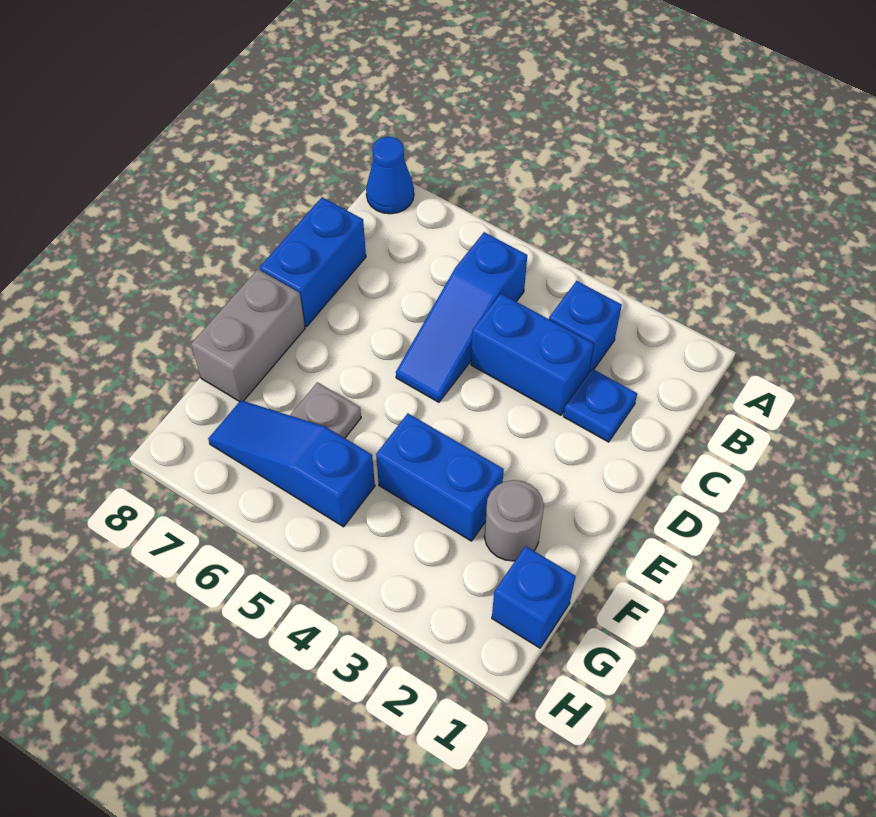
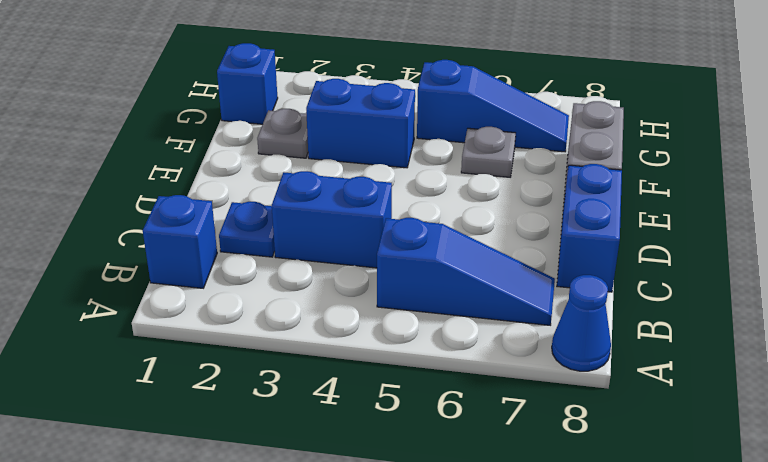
blue 1x1 brick [549,281,622,372] -> blue 1x1 brick moved to [143,195,217,288]
blue 1x3 slope [396,232,527,402] -> blue 1x3 slope turned to [377,218,555,325]
grey 1x1 round brick [484,480,544,561] -> grey 1x1 plate [257,109,308,158]

